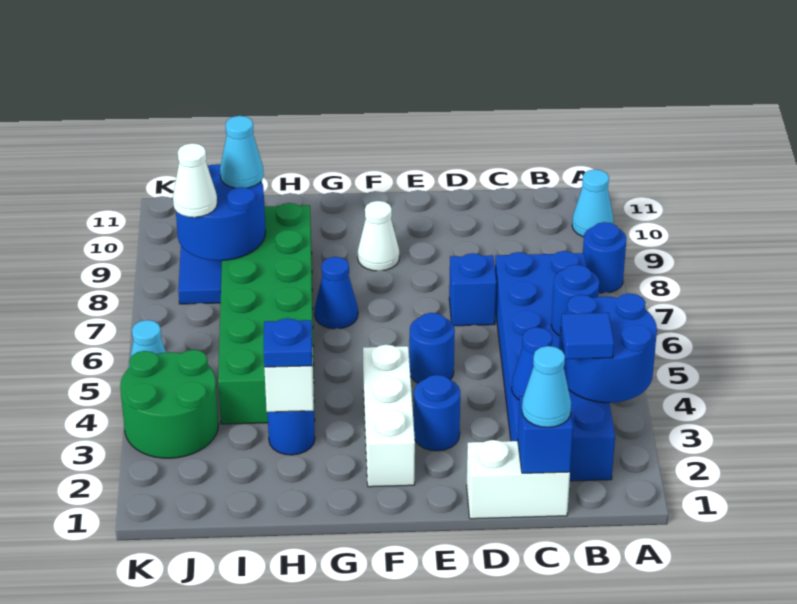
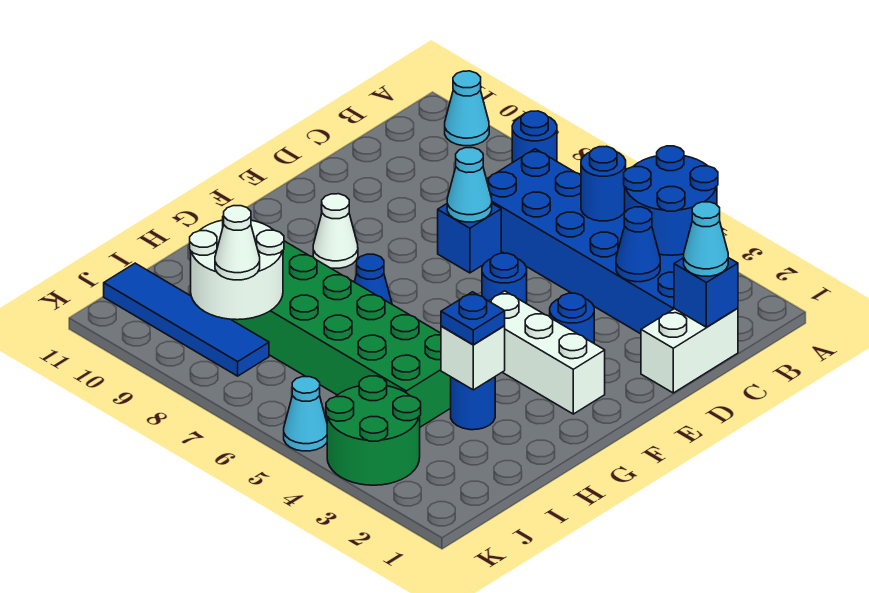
blue 1x1 tile [561,313,614,359] -> none
blue 2x2 round brick [176,164,266,260] -> white 2x2 round brick [190,216,284,320]
cyan 1x1 cone [220,116,264,188] -> cyan 1x1 cone moved to [447,148,492,222]

